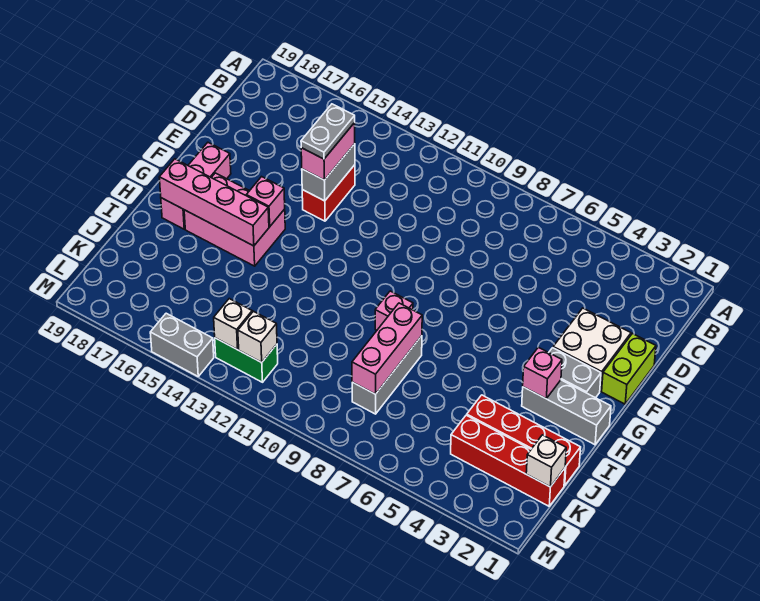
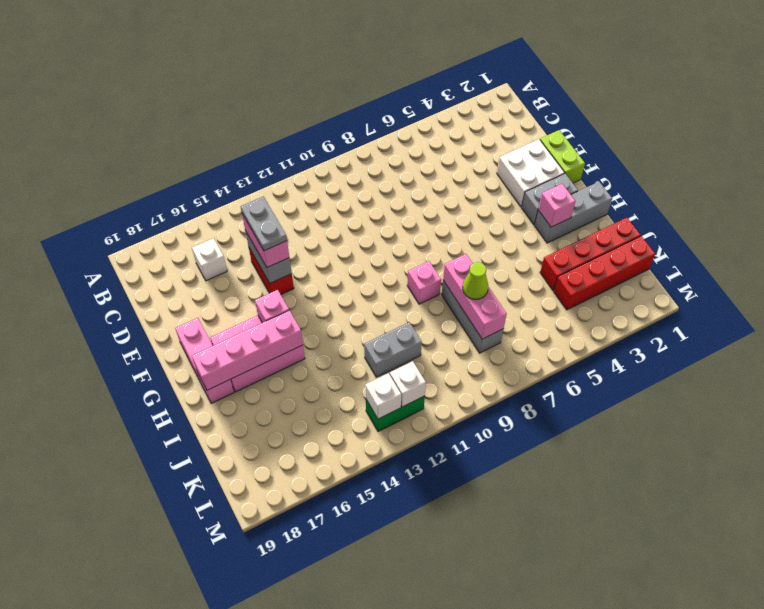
none -> lime 1x1 cone [463,262,488,299]
white 1x1 brick [526,435,566,487] -> white 1x1 brick moved to [192,238,227,281]
grey 1x2 brick [150,313,214,376] -> grey 1x2 brick moved to [364,322,422,377]

